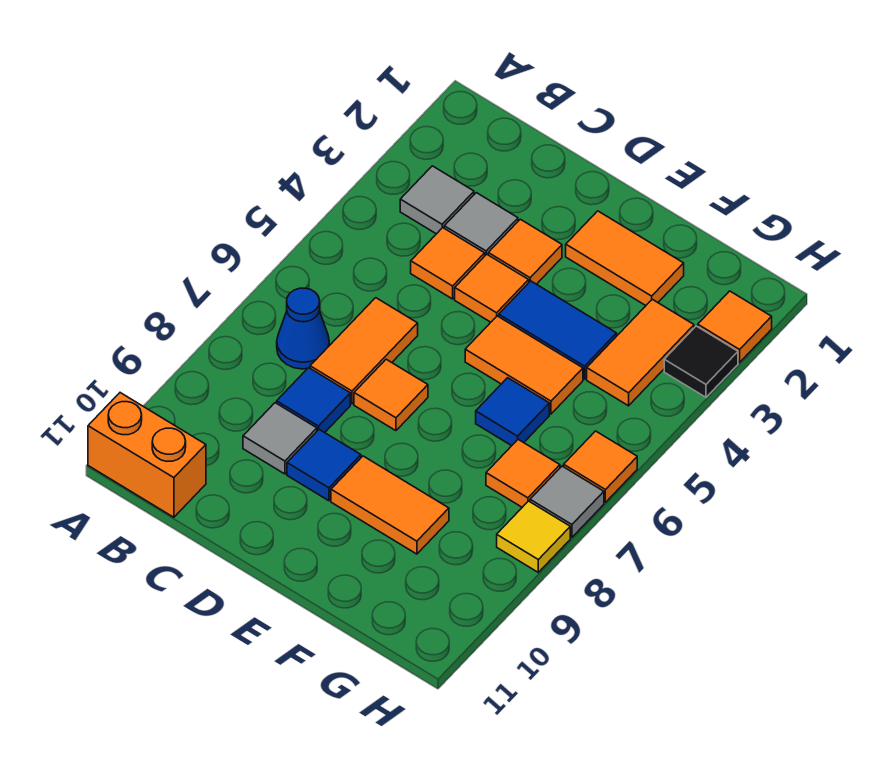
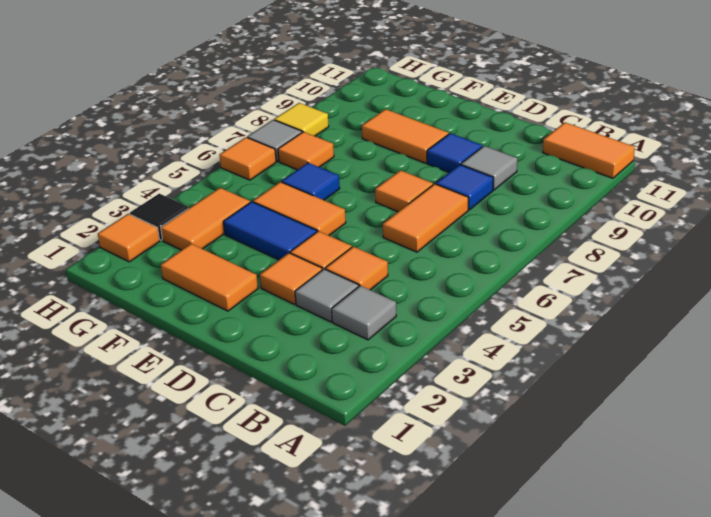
orange 1x2 brick [88,393,206,517] -> orange 1x2 tile [543,122,635,178]
blue 1x1 cone [277,288,329,369] -> none

